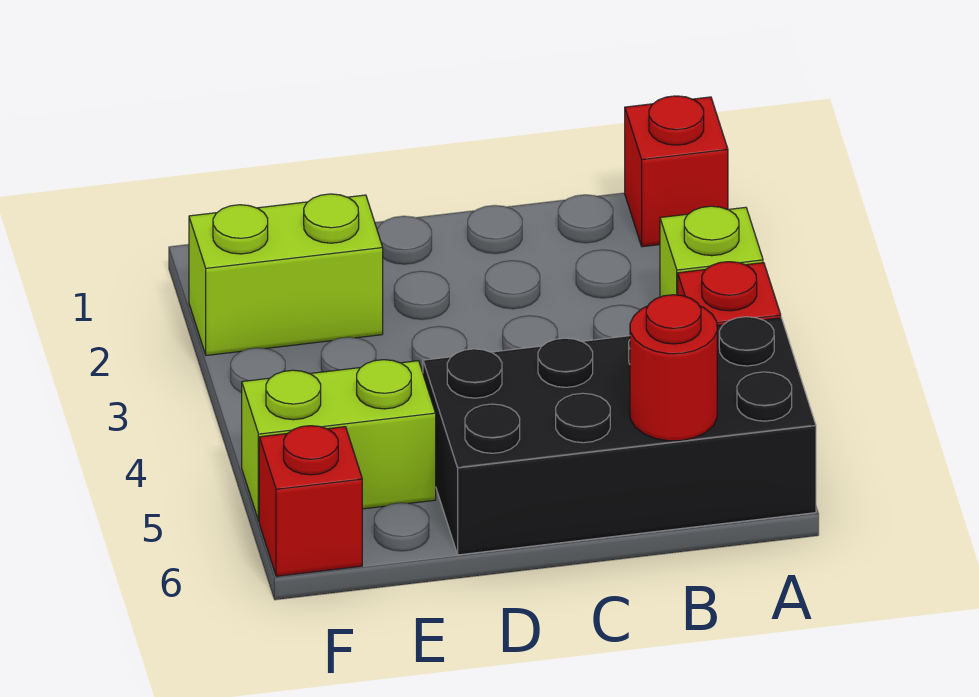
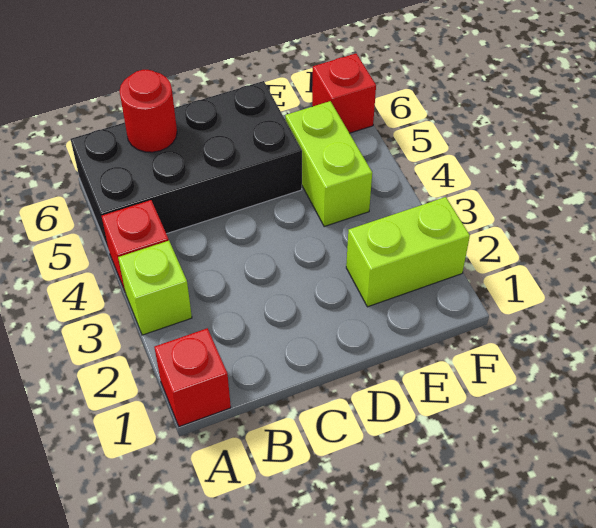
lime 1x2 brick [242,360,436,521] -> lime 1x2 brick turned to [285,101,372,227]

